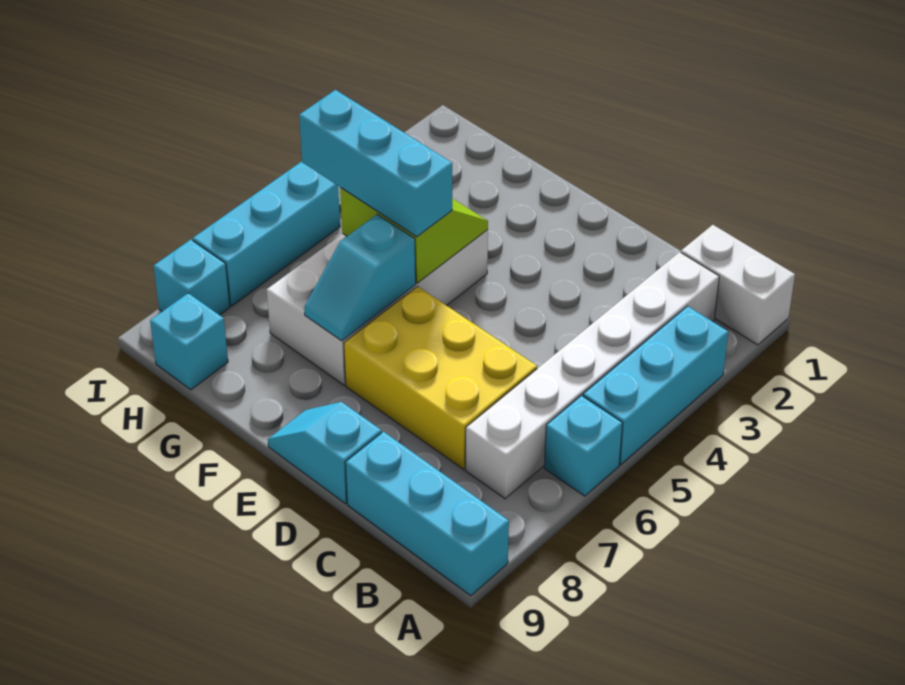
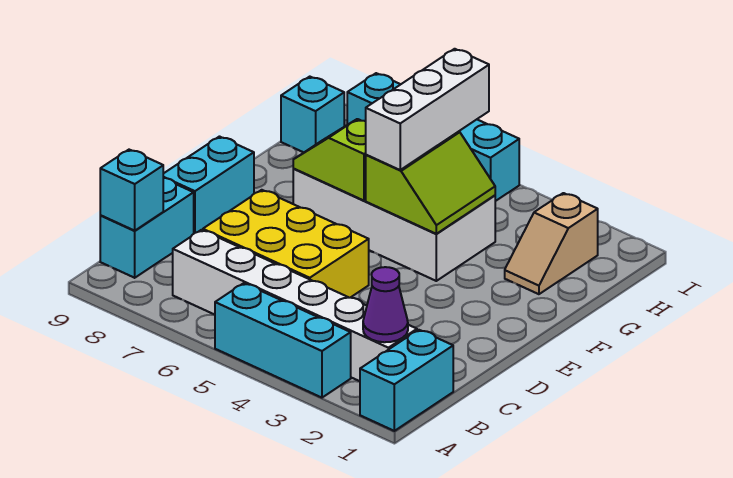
white 1x2 brick [681,225,795,345] -> cyan 1x2 brick [360,330,453,431]
cyan 1x1 brick [544,396,623,496] -> cyan 1x1 brick moved to [100,150,163,231]
cyan 1x3 brick [345,432,509,596] -> cyan 1x2 brick [100,178,194,278]
none -> purple 1x1 cone [363,267,408,342]
yellow 2x3 brick [344,286,537,469] -> yellow 2x3 brick turned to [203,190,369,298]
cyan 1x2 slope [268,402,382,504] -> cyan 1x2 brick [163,137,254,233]
cyan 1x3 brick [299,90,452,237] -> white 1x3 brick [366,49,489,170]
cyan 1x2 slope [304,214,416,341] -> lime 1x2 slope [293,119,366,201]
none -> tan 1x2 slope [505,193,598,294]

